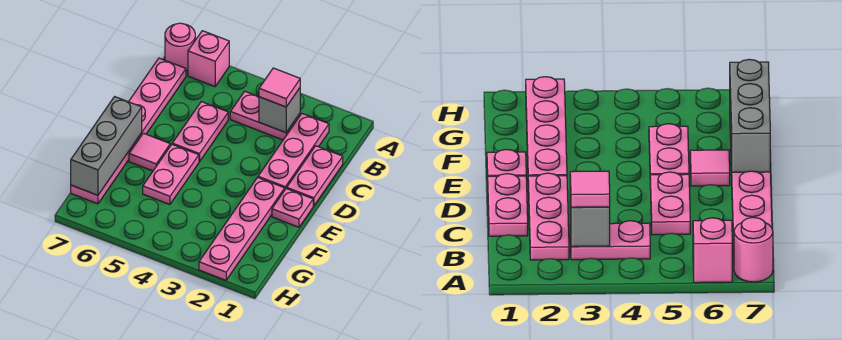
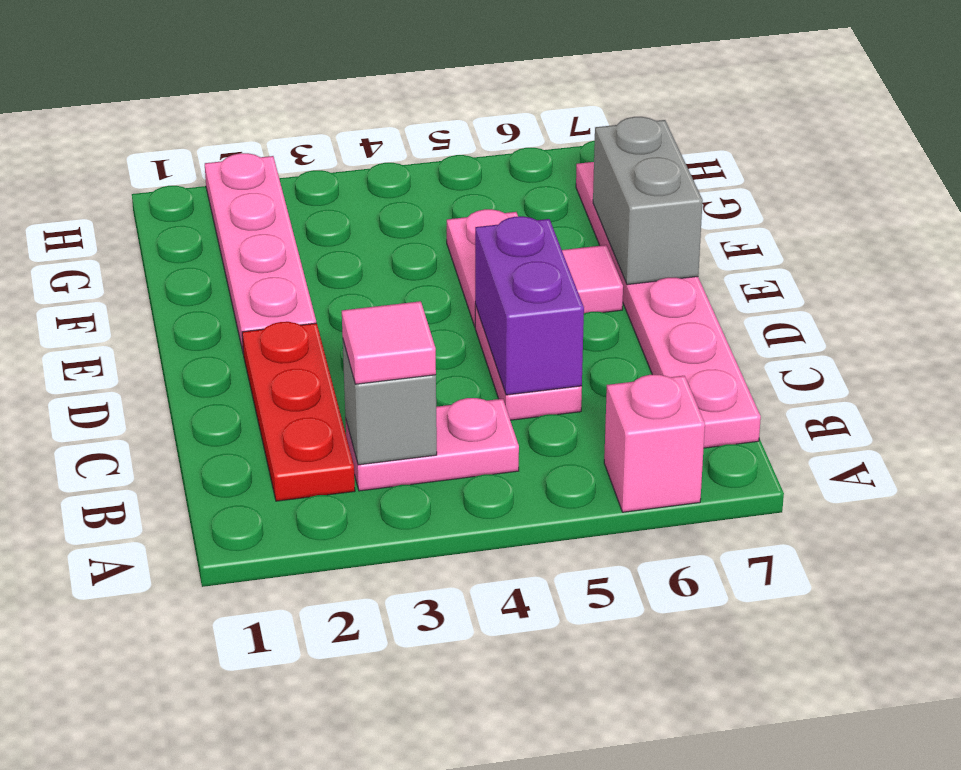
pink 1x1 round brick [165,23,195,71] -> none
pink 1x3 plate [258,114,329,189] -> red 1x3 plate [242,322,355,501]
pink 1x2 plate [287,146,343,206] -> none
none -> purple 1x2 brick [475,216,584,395]
pink 1x1 plate [272,188,313,227] -> none
grey 1x3 brick [71,97,142,195] -> grey 1x2 brick [593,117,703,285]

